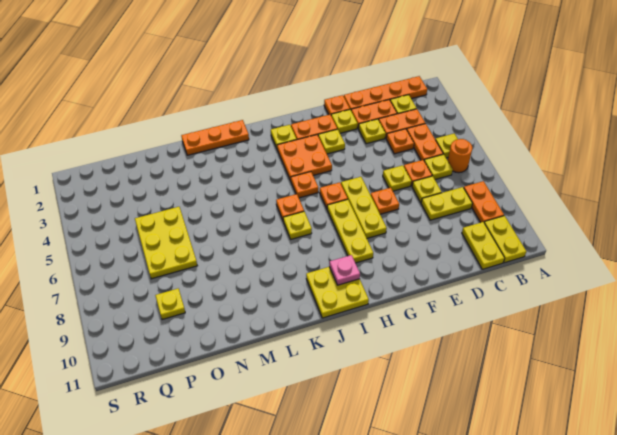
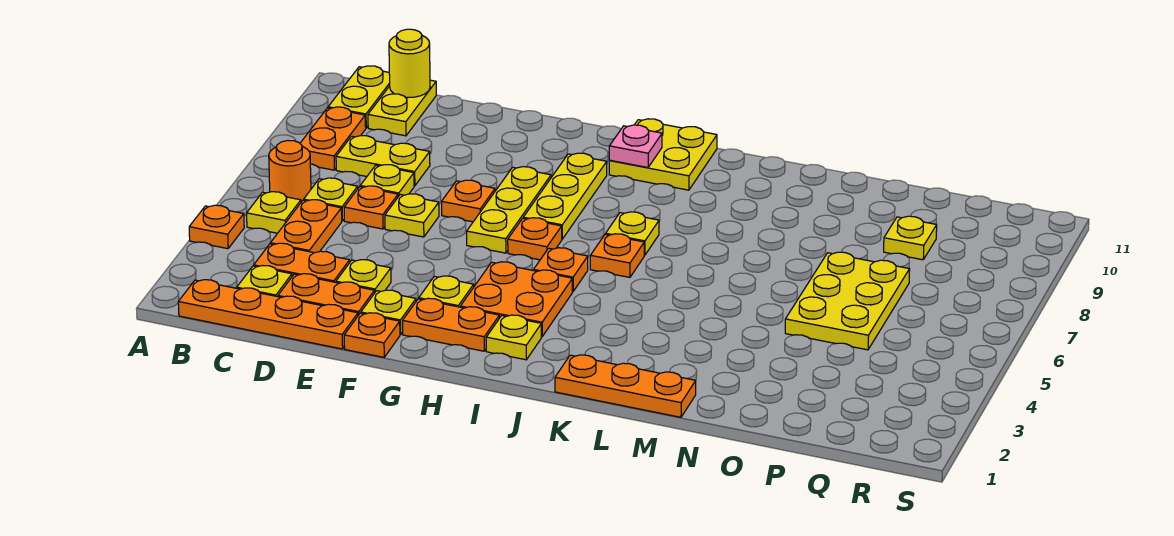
none -> yellow 1x1 round brick [389,29,430,97]
orange 1x1 plate [386,129,414,154] -> orange 1x1 plate moved to [189,205,244,249]

